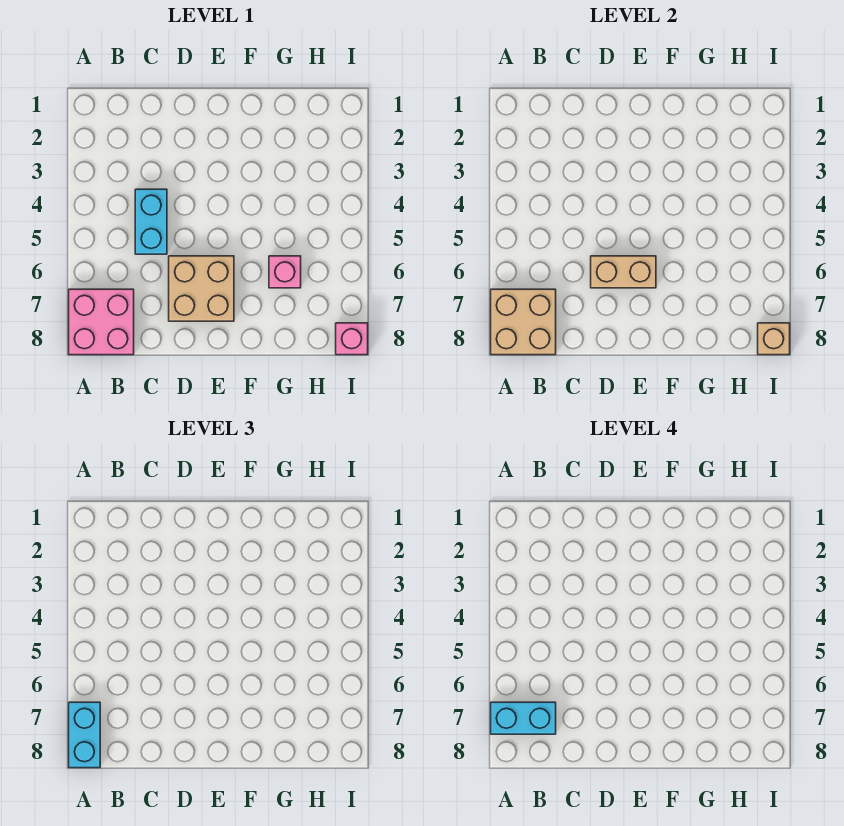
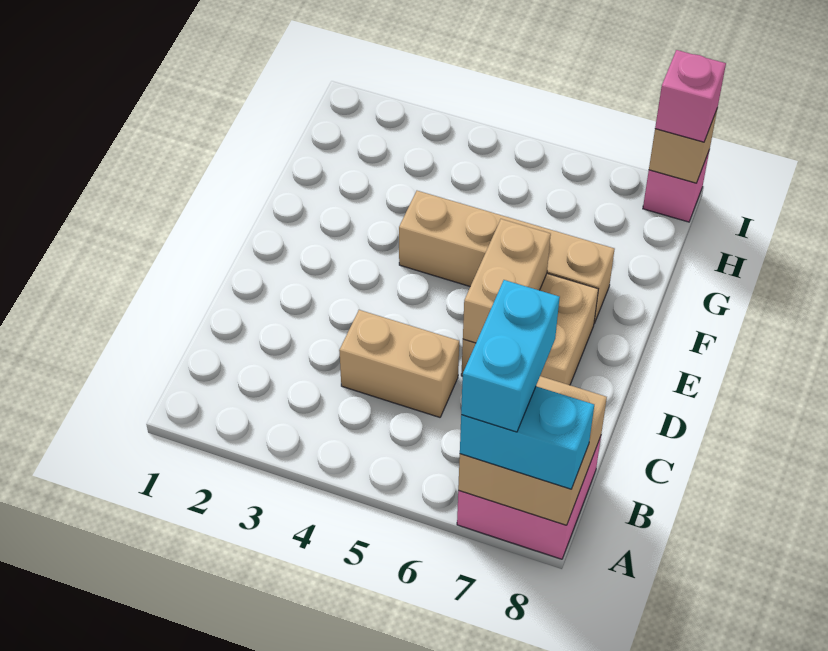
cyan 1x2 brick [135,189,167,254] -> tan 1x2 brick [339,310,459,417]
none -> tan 1x4 brick [399,191,614,323]
pink 1x1 brick [269,256,301,288] -> pink 1x1 brick moved to [655,50,726,142]

